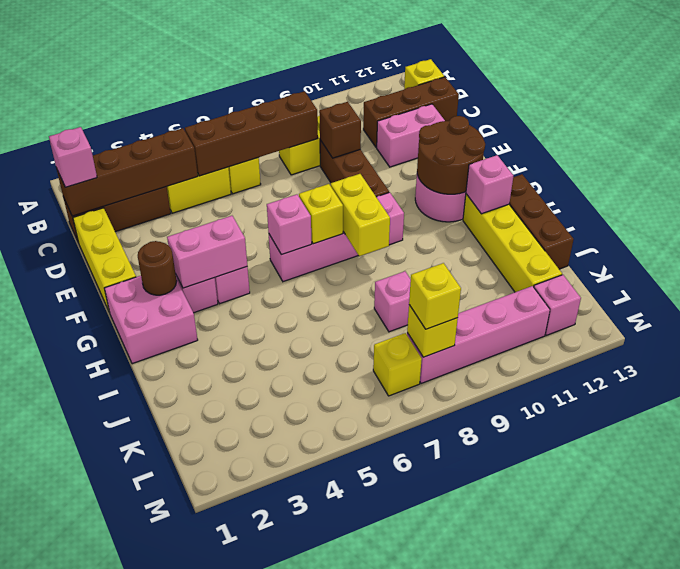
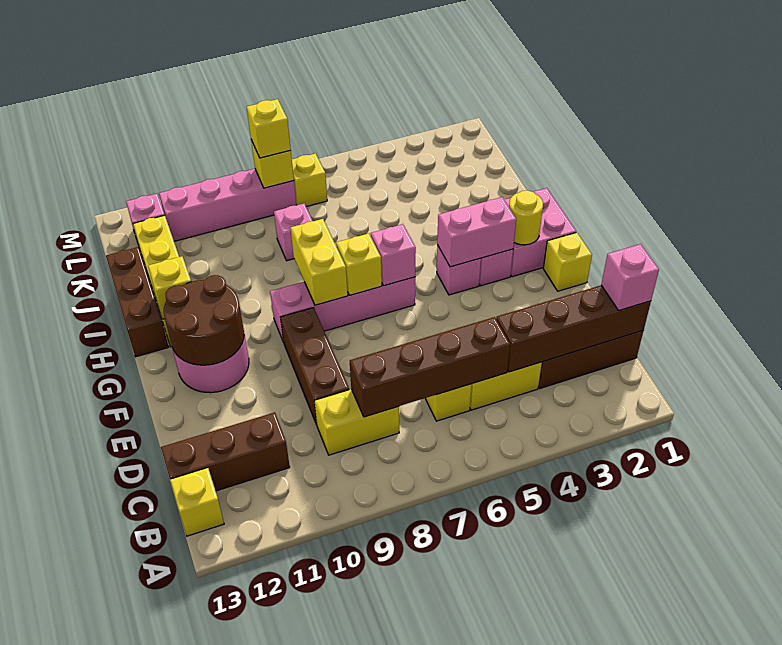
yellow 1x3 brick [73,208,136,311] -> yellow 1x1 brick [543,232,592,291]
brown 1x1 brick [319,102,361,158] -> none
pink 1x2 brick [377,104,445,167] -> none
brown 1x1 round brick [138,241,177,295] -> yellow 1x1 round brick [509,190,543,245]
pink 1x1 brick [466,155,513,214] -> yellow 1x1 brick [148,256,191,319]

